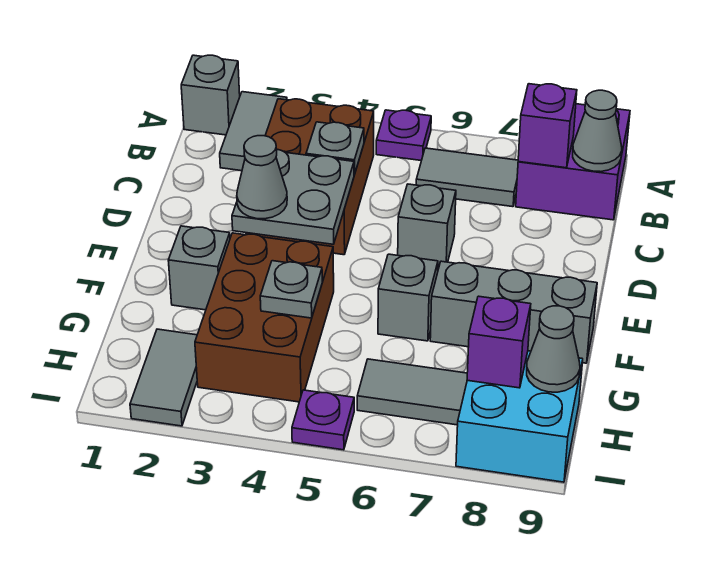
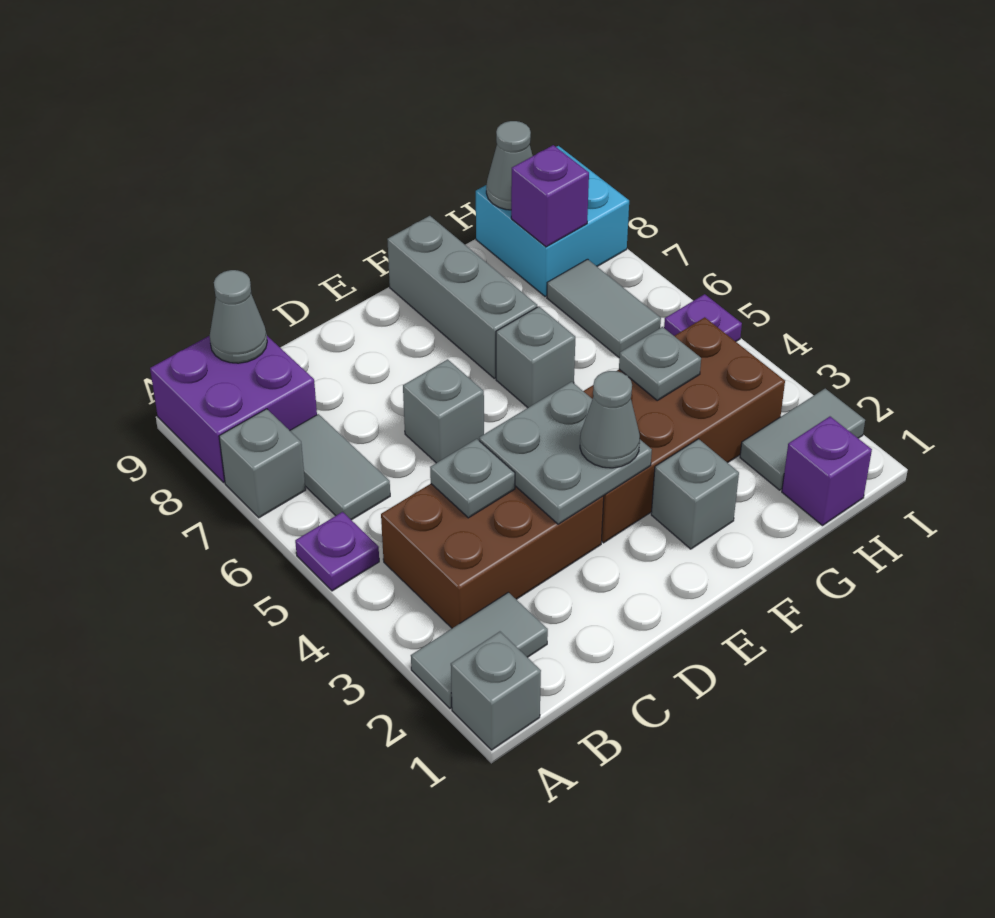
none -> grey 1x1 brick [219,409,306,518]
purple 1x1 brick [518,84,577,168] -> purple 1x1 brick moved to [782,417,872,526]
brown 2x3 brick [195,233,334,402] -> brown 2x4 brick [584,317,785,543]

